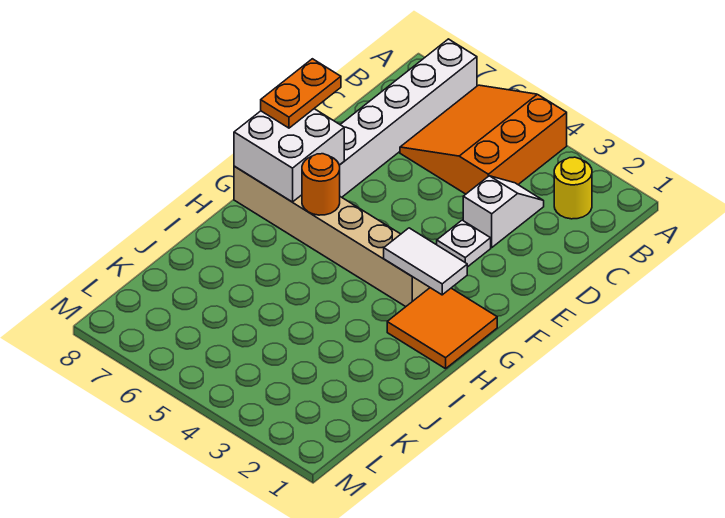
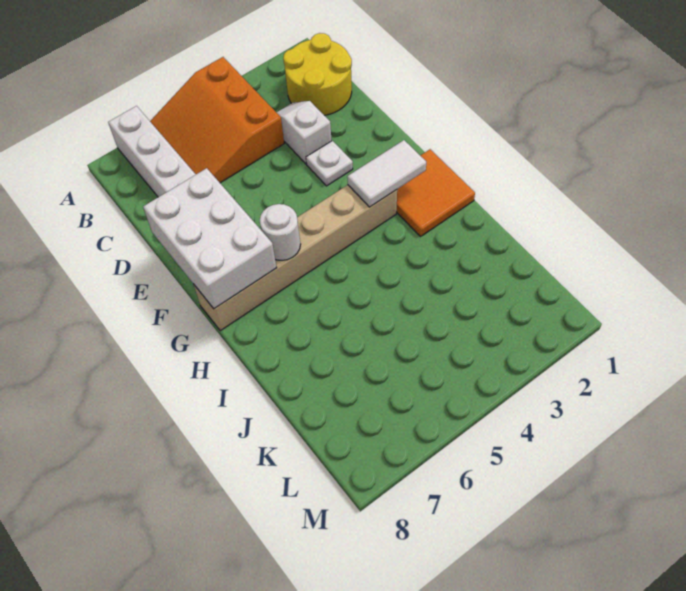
yellow 1x1 round brick [554,157,592,219] -> yellow 2x2 round brick [283,33,352,115]
orange 1x2 plate [261,59,341,128] -> none
white 2x2 brick [234,109,344,202] -> white 2x3 brick [143,168,277,309]
orange 1x1 round brick [302,154,340,215] -> white 1x1 round brick [260,204,301,260]

